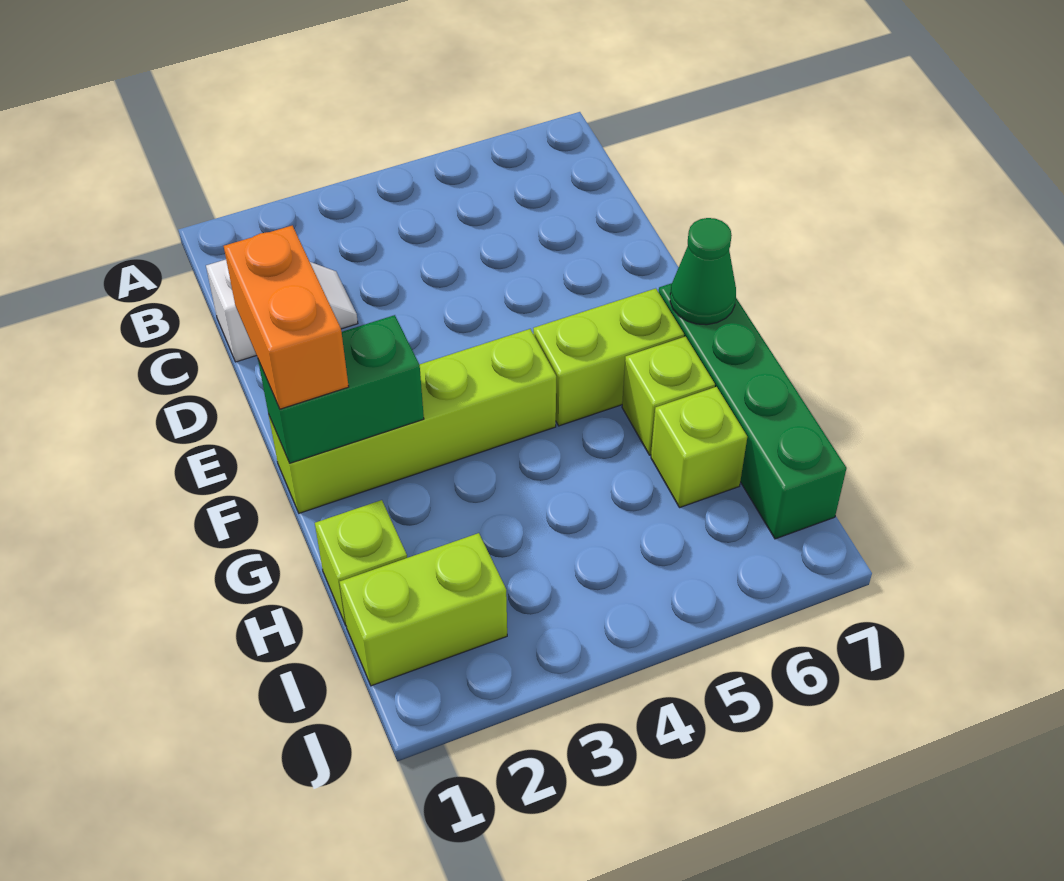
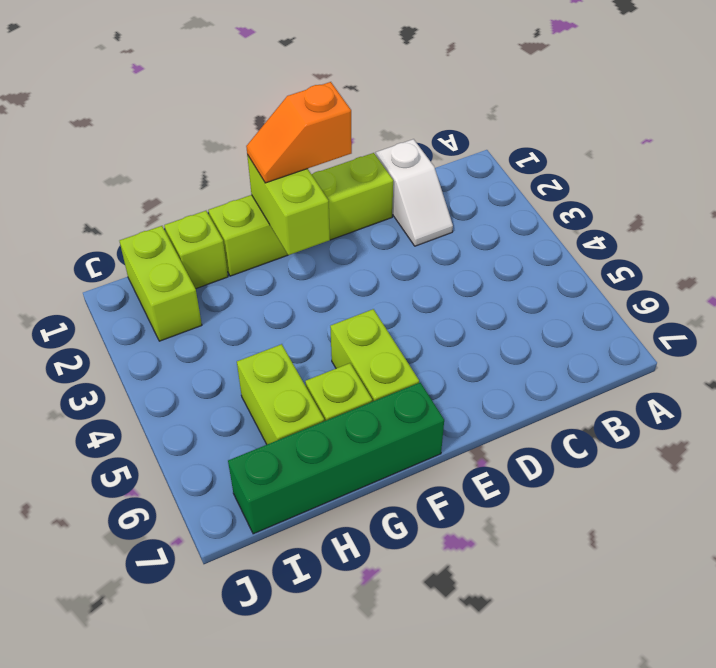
orange 1x2 brick [224,226,349,409] -> orange 1x2 slope [246,82,352,183]
lime 1x4 brick [269,329,556,513] -> lime 1x4 brick turned to [208,153,393,276]
green 1x2 brick [258,315,424,463] -> lime 1x2 brick [247,155,330,255]
green 1x1 cone [670,218,736,325] -> none
lime 1x1 brick [651,387,747,508] -> lime 1x2 brick [237,344,324,444]

